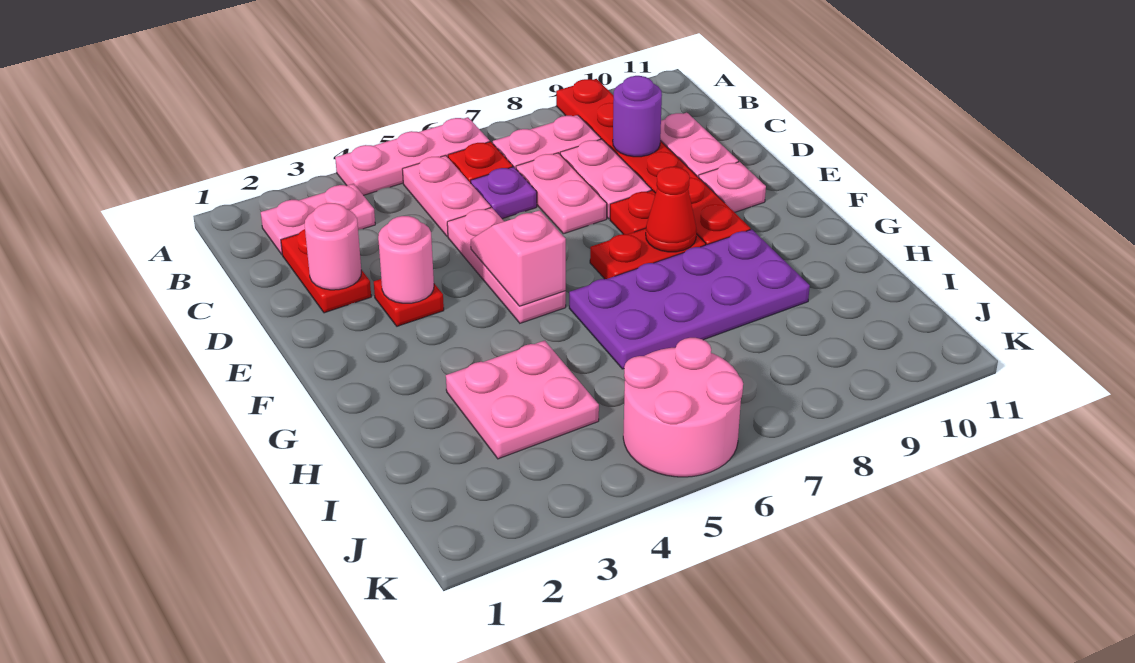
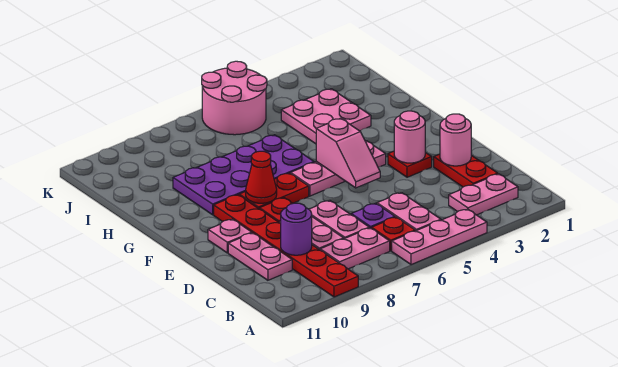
pink 1x3 plate [447,207,566,323] -> pink 1x3 plate turned to [291,141,386,196]

